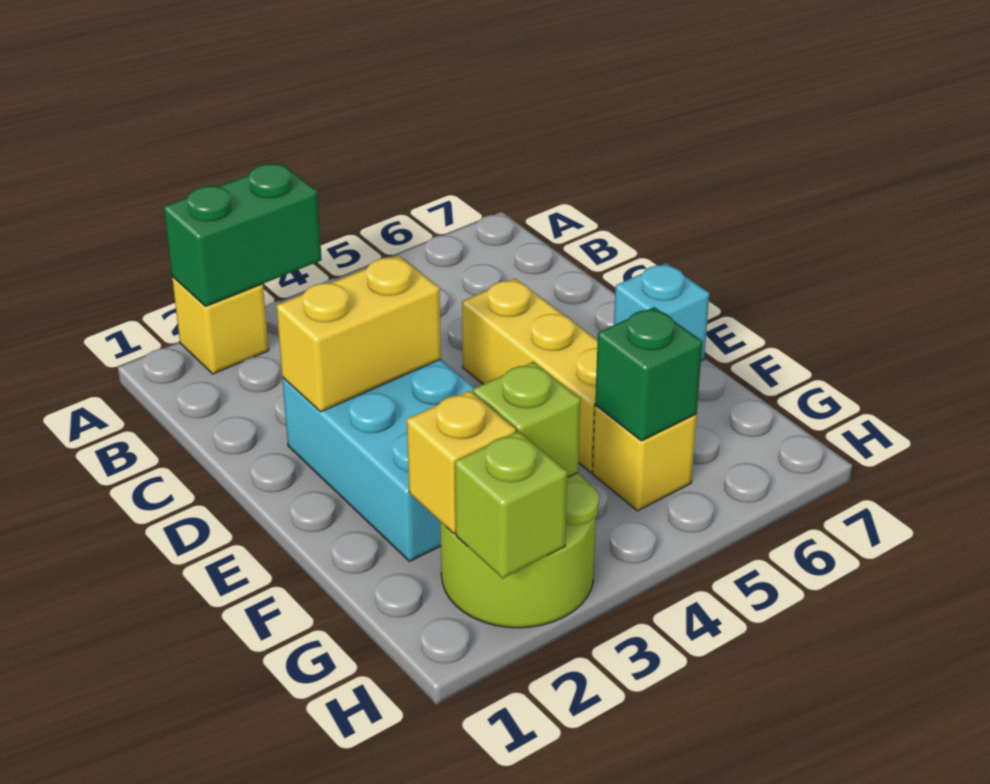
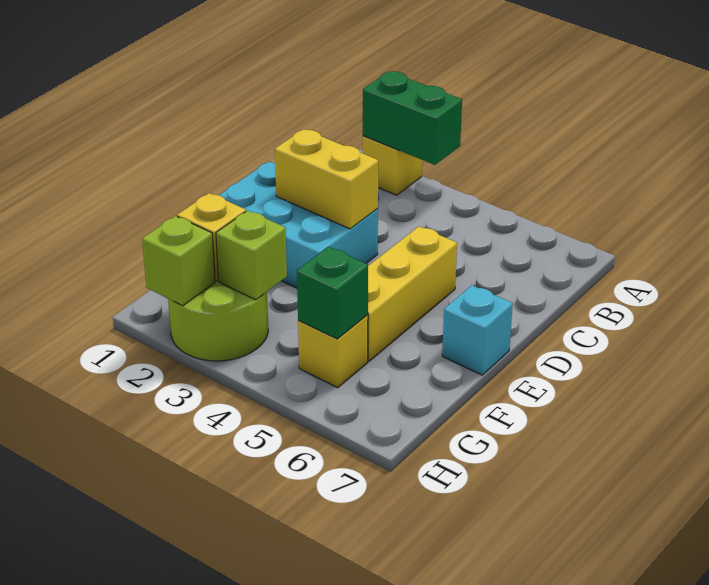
cyan 2x3 brick [282,359,475,561] -> cyan 2x3 brick turned to [219,162,378,288]

